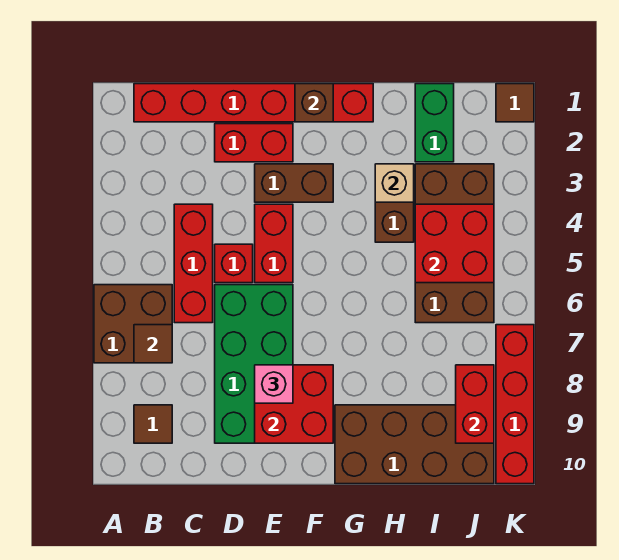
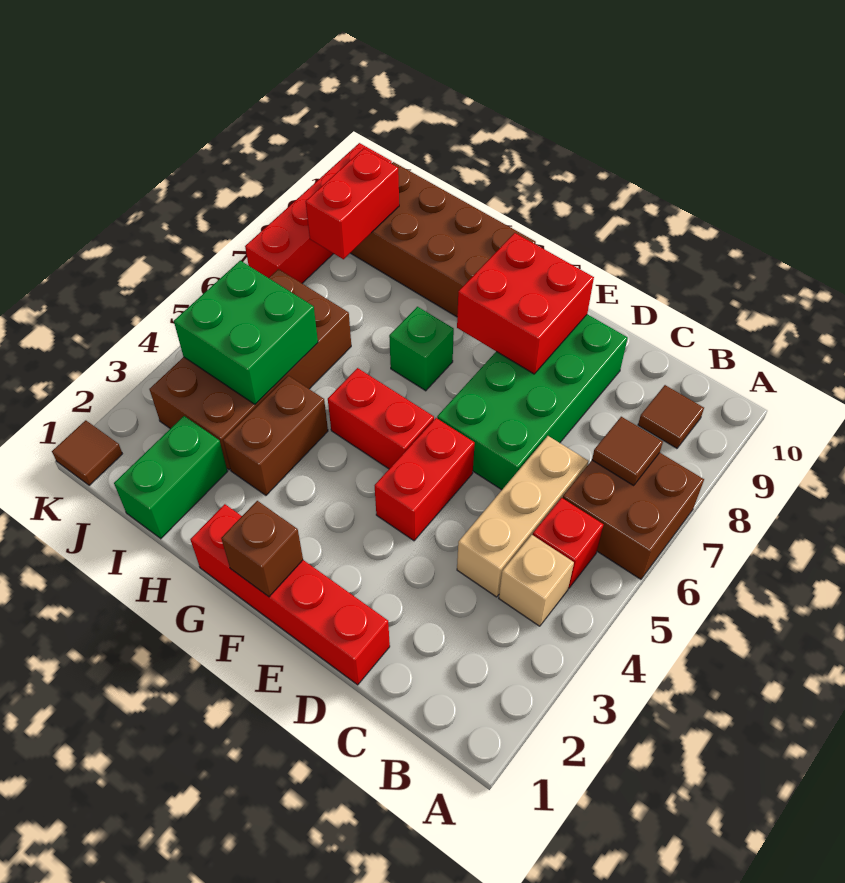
red 1x6 brick [134,84,373,122] -> red 1x4 brick [190,504,390,685]
red 1x3 brick [174,204,213,323] -> tan 1x3 brick [457,436,588,597]
red 1x2 brick [215,124,293,162] -> red 1x2 brick moved to [328,368,434,469]
red 1x1 brick [215,244,253,283] -> red 1x1 brick moved to [533,498,604,588]
brown 1x2 brick [255,164,333,202] -> none
pink 1x1 brick [255,365,293,403] -> none
none -> green 1x1 brick [389,307,454,391]
tan 1x1 brick [375,164,414,202] -> tan 1x1 brick moved to [499,535,574,626]
red 2x2 brick [415,204,494,283] -> green 2x2 brick [174,261,318,404]

